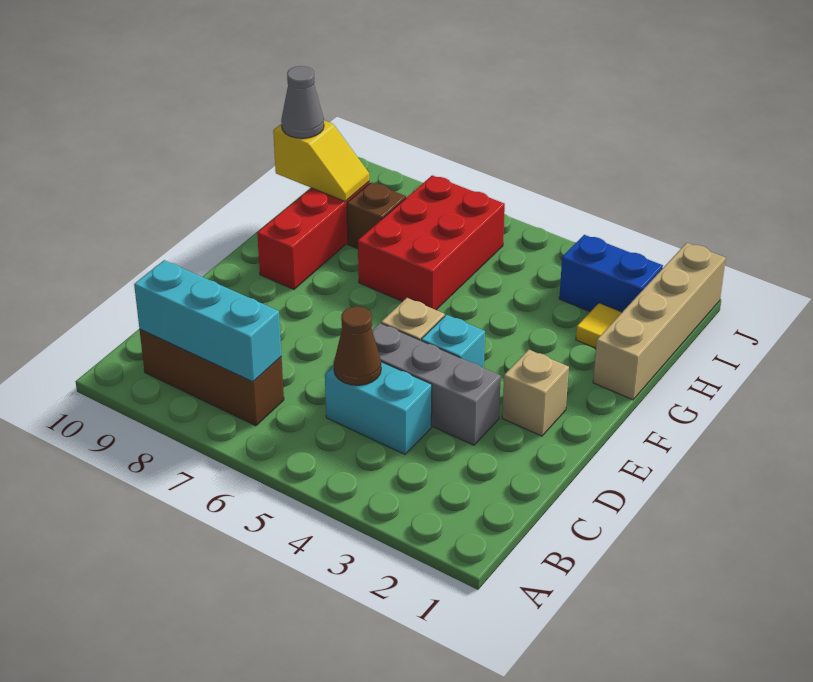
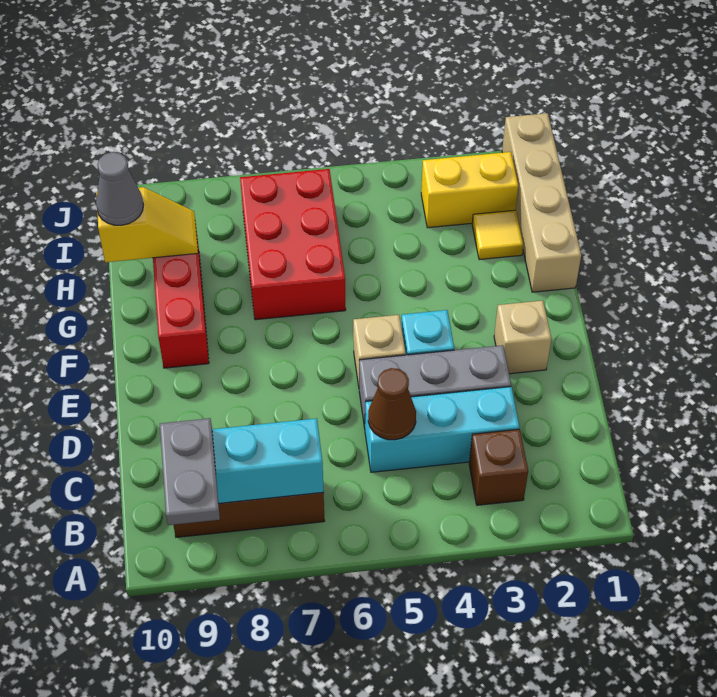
none -> grey 1x2 plate [160,418,220,525]
cyan 1x2 brick [325,362,432,454] -> cyan 1x3 brick [365,387,520,472]
brown 1x1 brick [347,182,406,249] -> brown 1x1 brick moved to [469,429,528,505]
blue 1x2 brick [559,235,663,312] -> yellow 1x2 brick [421,152,518,228]

